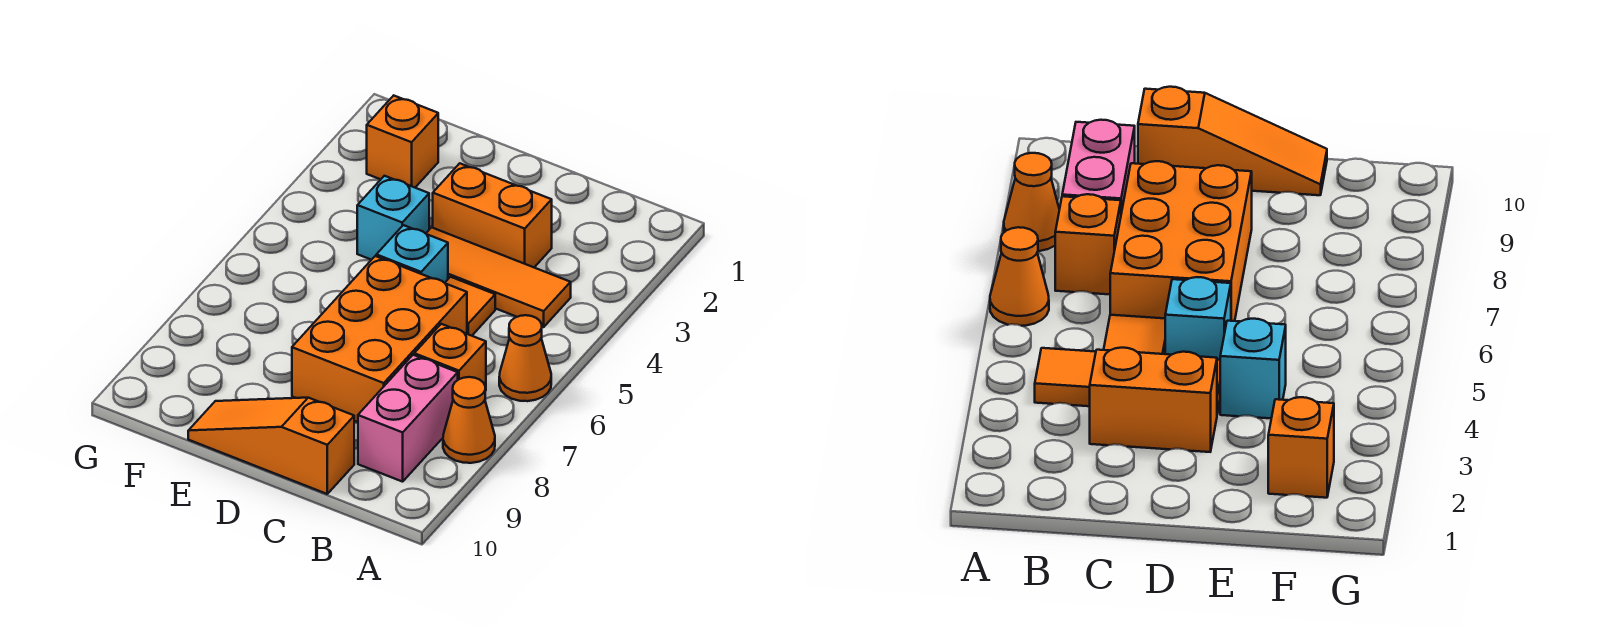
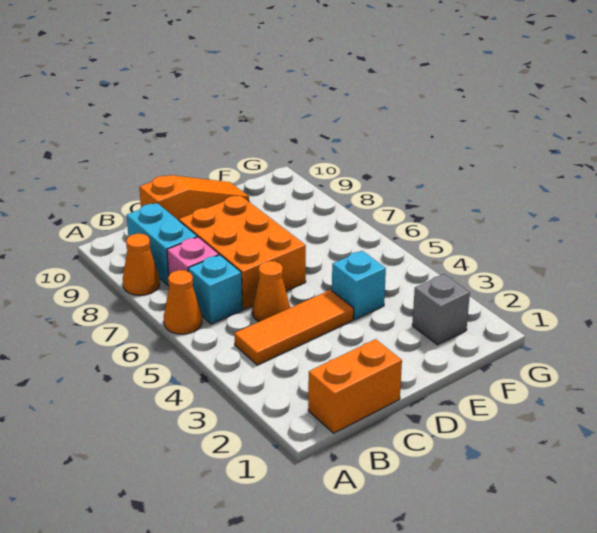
orange 1x1 brick [414,324,486,391] -> pink 1x1 brick [167,237,219,274]
pink 1x2 brick [358,355,458,482] -> cyan 1x2 brick [127,203,197,286]
orange 1x2 brick [433,163,552,267] -> orange 1x2 brick moved to [308,339,402,433]
orange 1x1 tile [445,277,495,336] -> orange 1x1 cone [252,261,290,322]
cyan 1x1 brick [376,225,448,283] -> cyan 1x1 brick moved to [188,255,242,324]
orange 1x1 brick [367,96,439,187] -> grey 1x1 brick [412,274,470,345]

